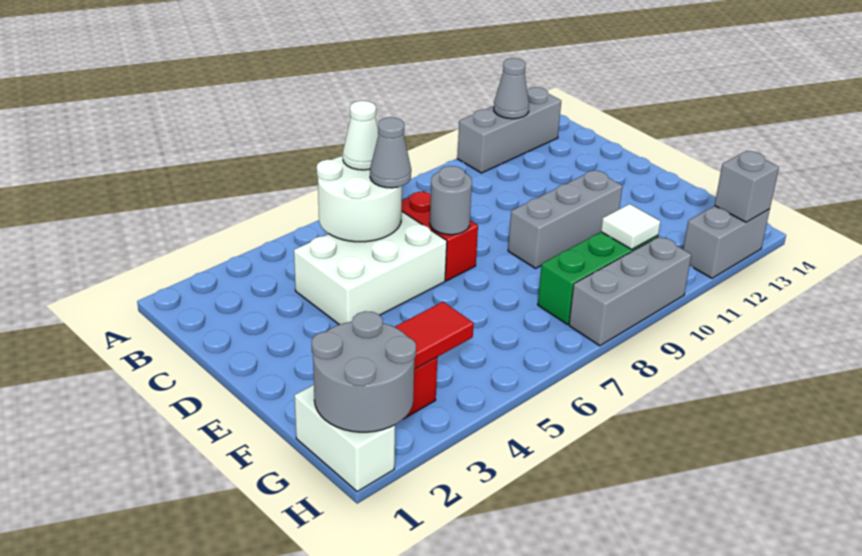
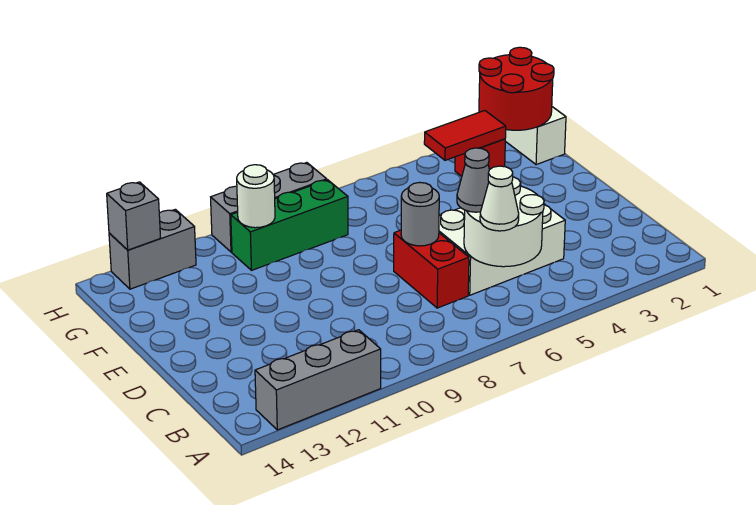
grey 1x1 cone [494,58,529,119] -> none
grey 1x3 brick [508,170,622,268] -> none
grey 2x2 round brick [312,311,416,432] -> red 2x2 round brick [479,47,554,130]
white 1x1 tile [601,204,660,249] -> white 1x1 round brick [237,165,275,228]

